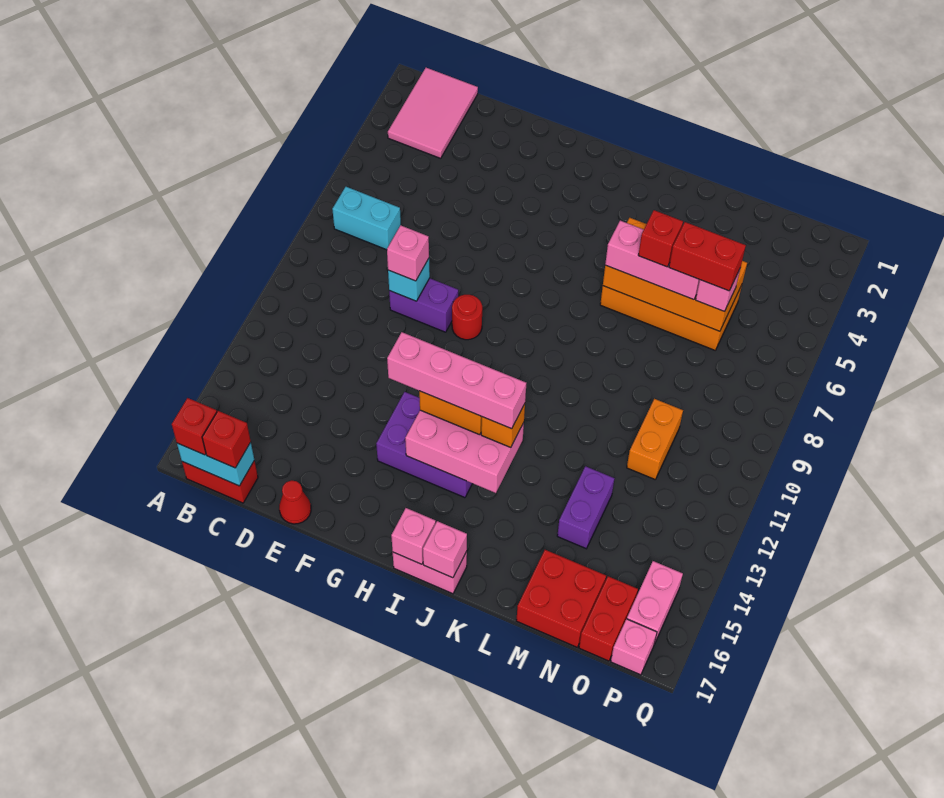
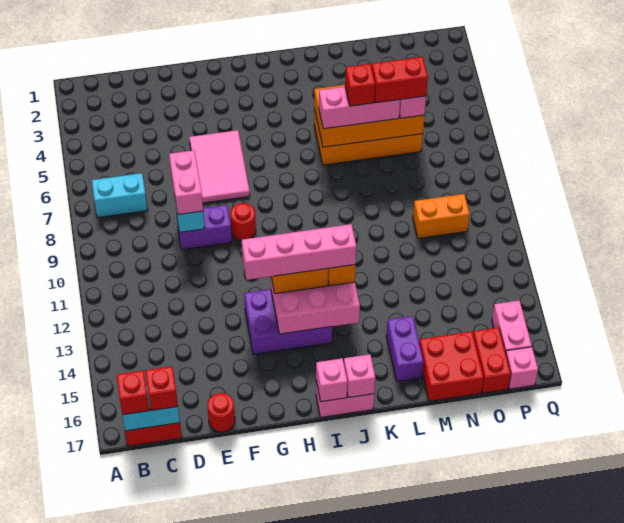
pink 2x3 tile [388,68,478,158] -> pink 2x3 tile moved to [189,130,250,203]
pink 1x1 brick [387,225,429,281] -> pink 1x2 brick [169,150,203,215]
red 1x1 cone [279,480,311,524] -> red 1x1 round brick [207,393,235,432]
purple 1x2 brick [557,466,615,549] -> purple 1x2 brick moved to [386,316,424,381]
orange 1x2 brick [627,399,683,479] -> orange 1x2 brick turned to [413,194,470,238]

